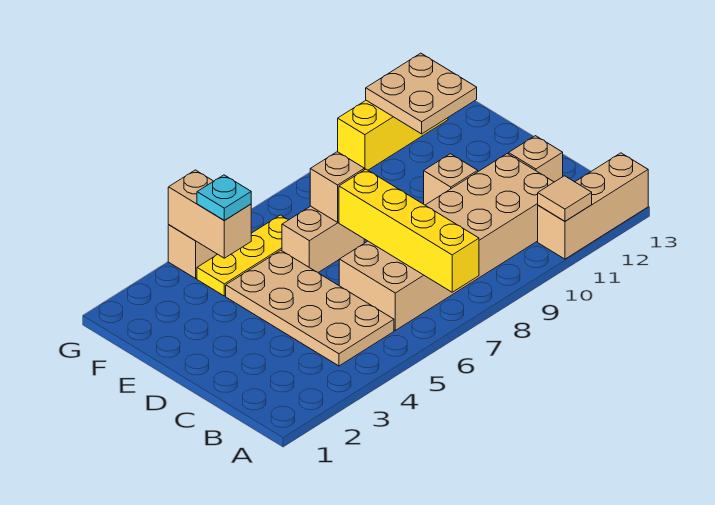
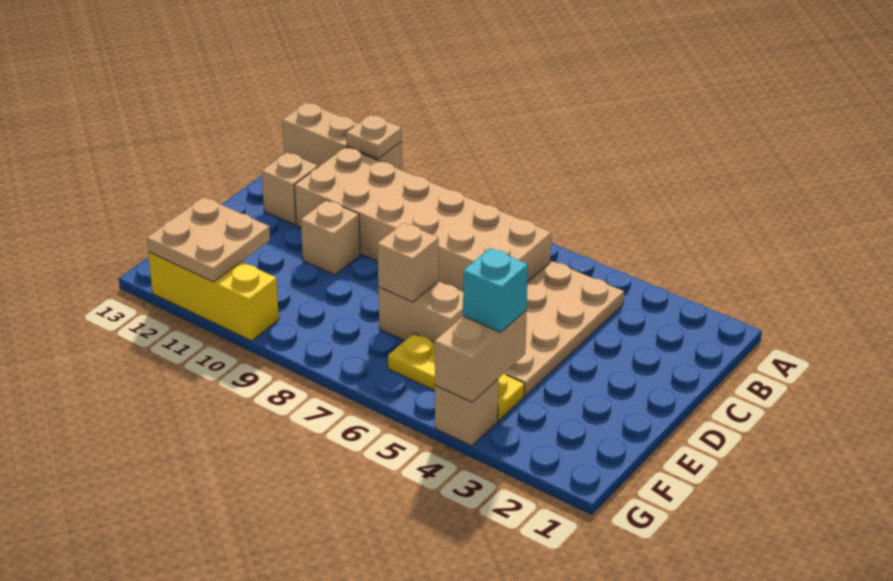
yellow 1x4 brick [339,169,479,292] -> none
tan 1x1 tile [538,176,592,221] -> tan 1x1 plate [346,115,402,159]
cyan 1x1 plate [197,175,251,221] -> cyan 1x1 brick [463,248,528,332]

